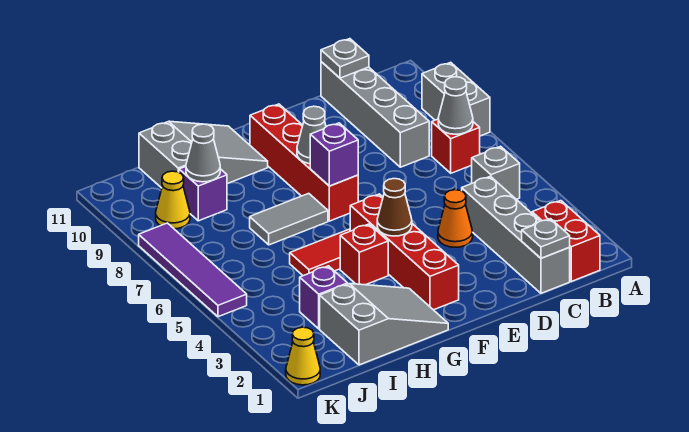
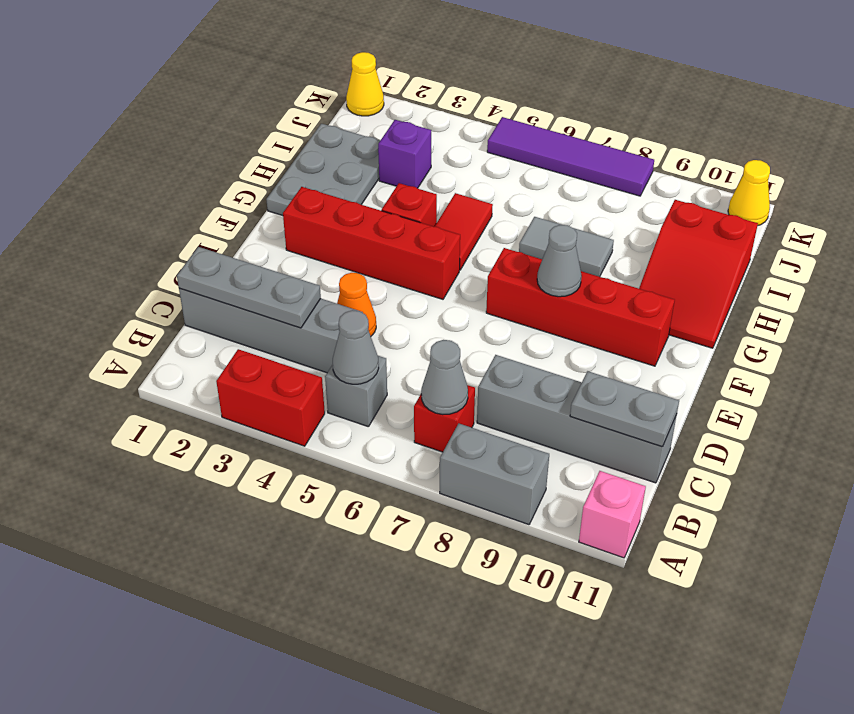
none -> pink 1x1 brick [579,471,646,558]
red 1x2 brick [532,201,600,281] -> red 1x2 brick moved to [216,349,325,446]
grey 1x1 plate [522,219,570,258] -> grey 1x3 plate [177,247,321,328]
grey 1x1 plate [321,39,369,78] -> grey 1x2 plate [570,371,679,447]
brown 1x1 cone [377,179,412,236] -> none
purple 1x1 brick [310,123,358,186] -> none
grey 2x3 slope [320,284,448,365] -> grey 2x3 plate [266,124,380,216]
grey 1x2 tile [250,193,328,245] -> grey 1x2 tile turned to [519,217,614,277]
grey 2x3 slope [139,121,268,188] -> red 2x3 slope [639,200,758,348]
purple 1x1 brick [179,167,227,221] -> none
grey 1x1 cone [186,124,220,182] -> grey 1x1 cone moved to [333,310,379,384]
yellow 1x1 cone [156,171,190,229] -> yellow 1x1 cone moved to [728,160,770,225]

